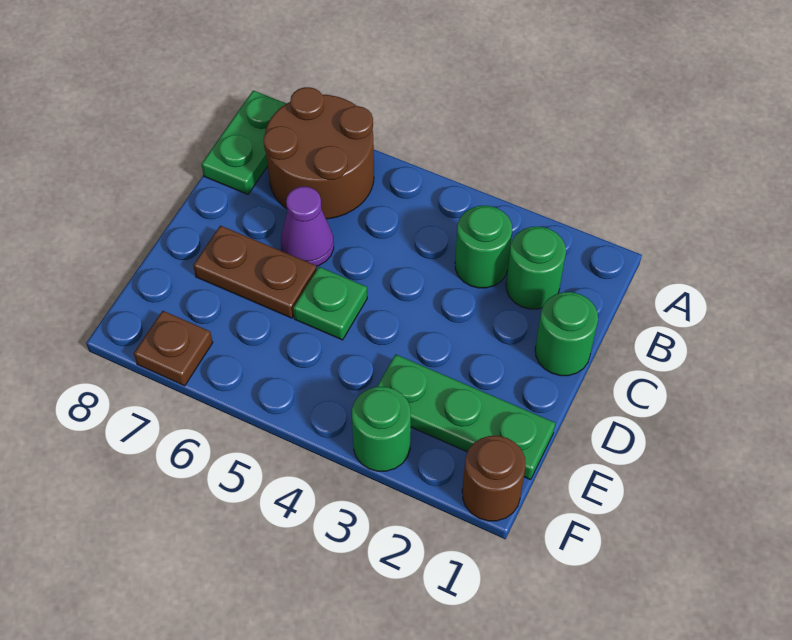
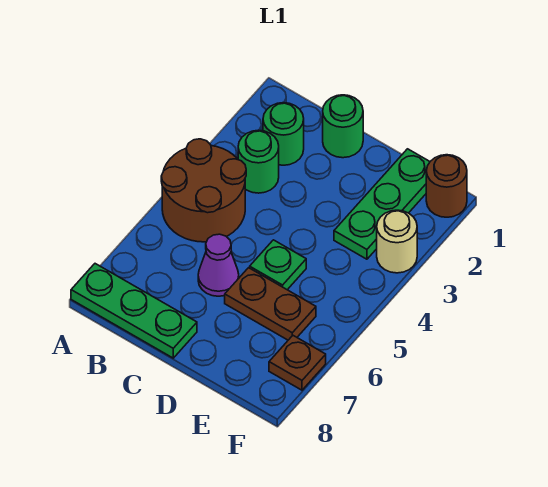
brown 2x2 round brick [264,87,374,219] -> brown 2x2 round brick moved to [161,139,246,242]
green 1x2 plate [202,91,286,194] -> green 1x3 plate [71,264,197,358]
brown 1x2 plate [193,226,317,318] -> brown 1x2 plate turned to [225,268,316,340]
green 1x1 round brick [352,387,411,471] -> tan 1x1 round brick [377,210,417,273]

